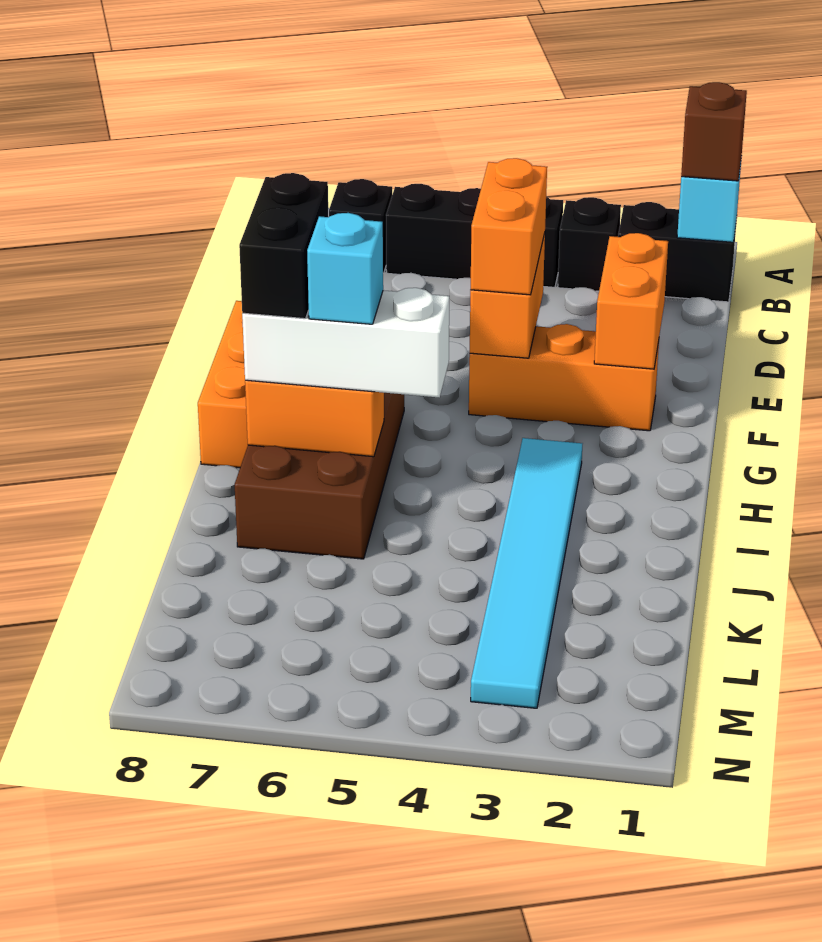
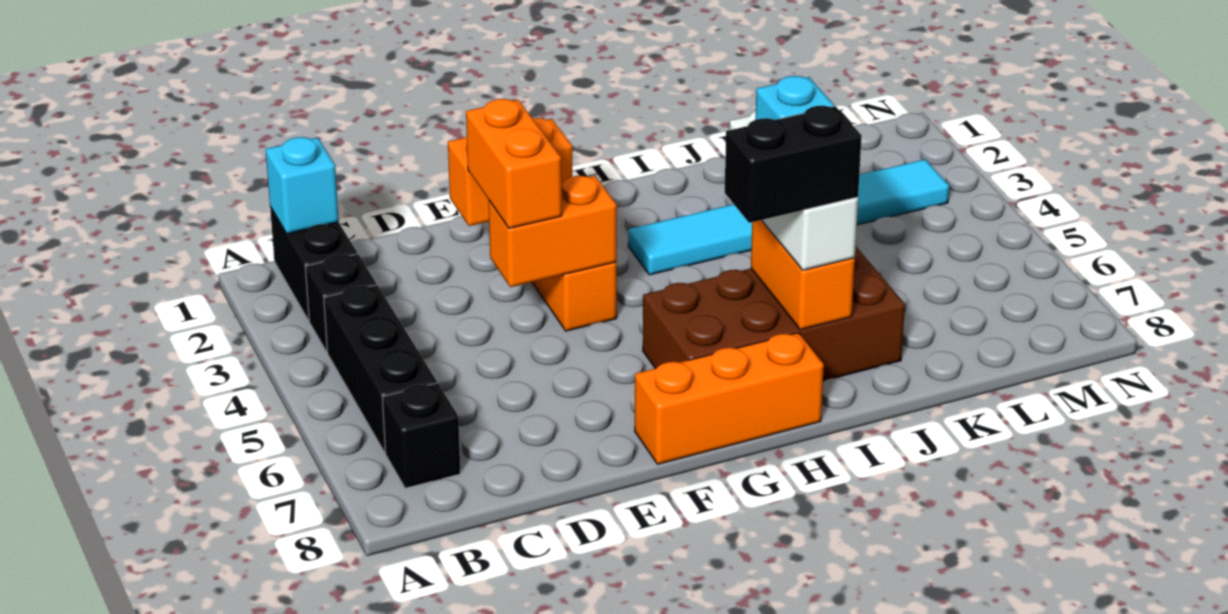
brown 1x1 brick [681,82,747,181] -> none
orange 1x2 brick [470,158,547,295] -> orange 1x2 brick turned to [466,99,562,228]

